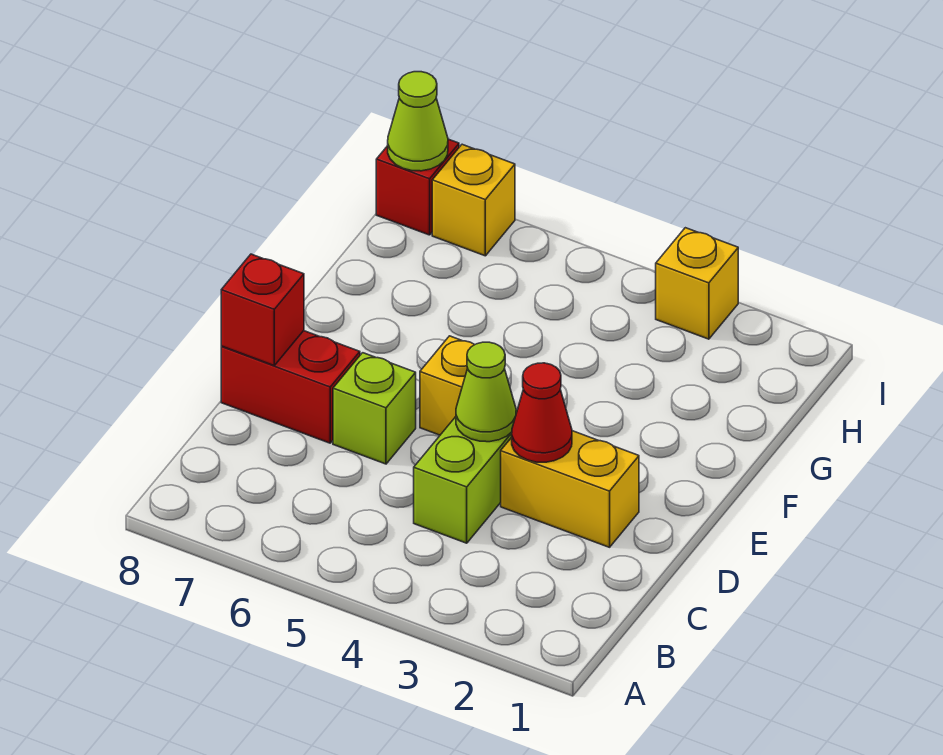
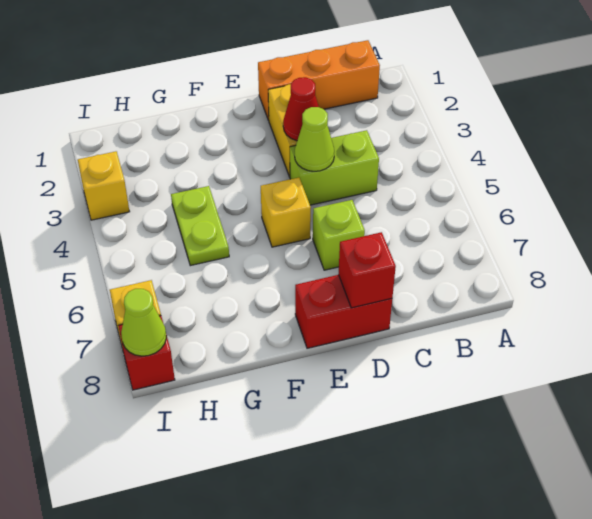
none -> orange 1x3 brick [258,40,380,120]
red 1x2 brick [221,331,360,443] -> red 1x2 brick turned to [295,275,392,348]
none -> lime 1x2 plate [171,186,229,266]

